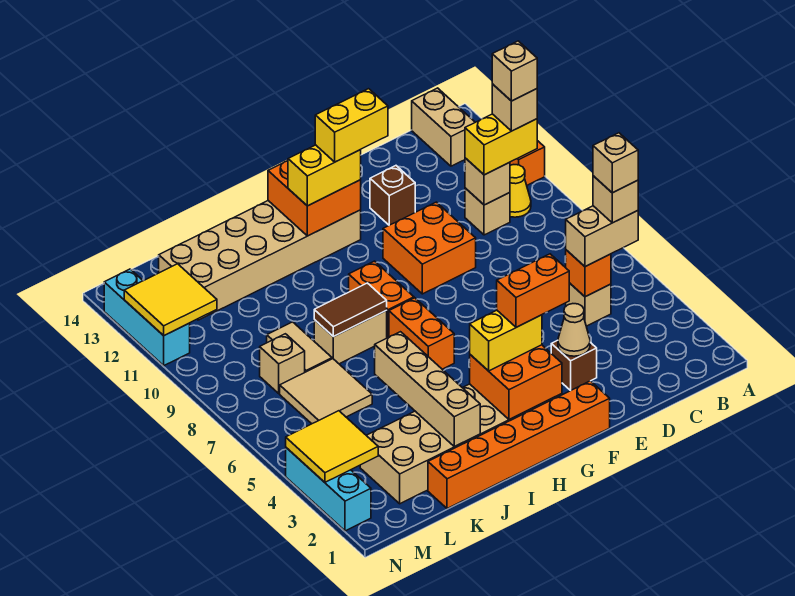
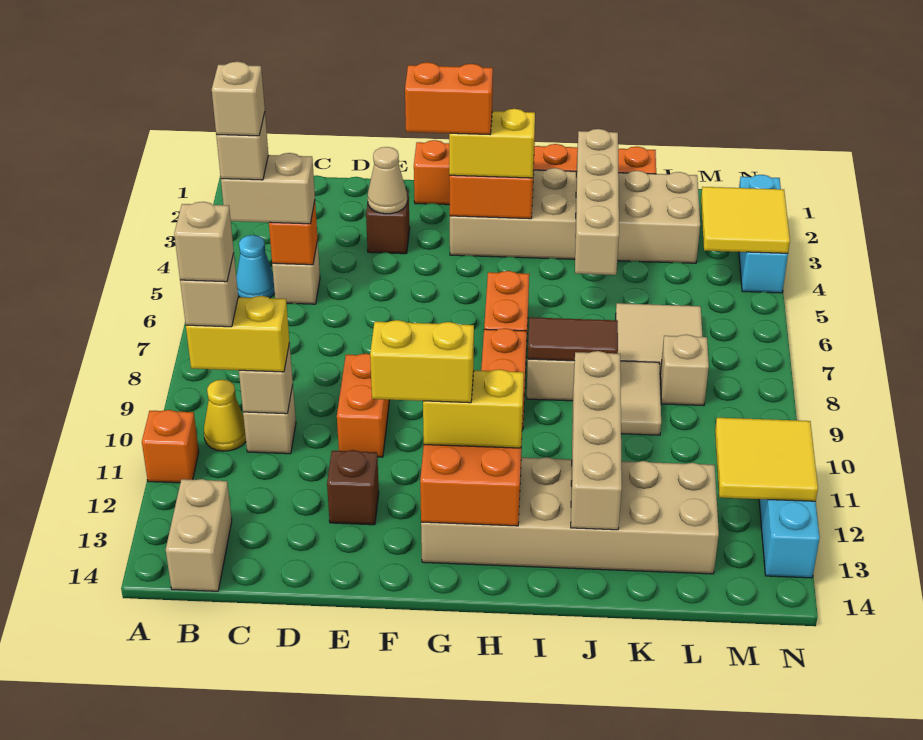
none -> cyan 1x1 cone [236,235,275,298]
orange 2x2 brick [383,202,476,294] -> orange 1x2 brick [337,354,390,457]
none -> tan 1x4 brick [571,351,622,530]

